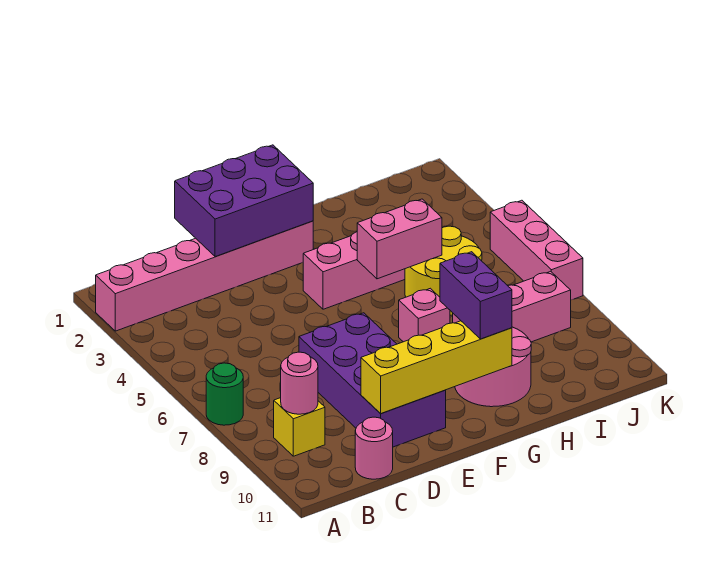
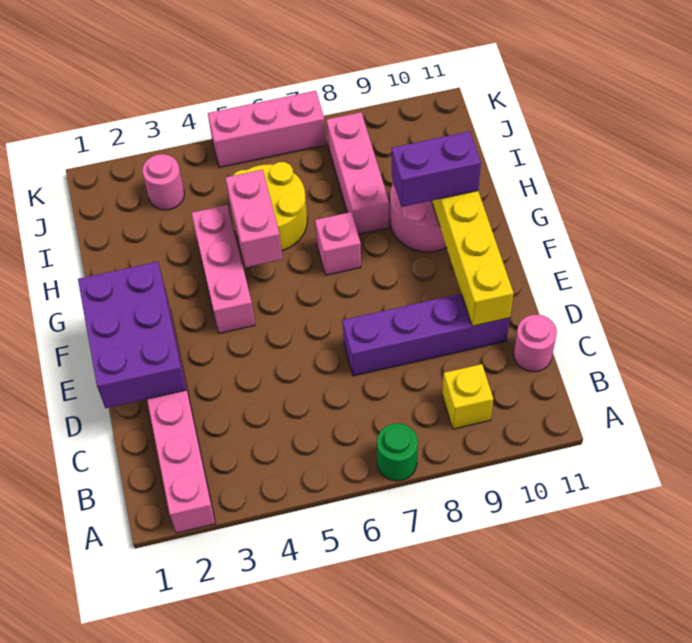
pink 1x1 round brick [281,352,318,414] -> pink 1x1 round brick moved to [143,154,184,210]
purple 2x4 brick [299,313,446,447] -> purple 1x4 brick [343,294,510,376]

